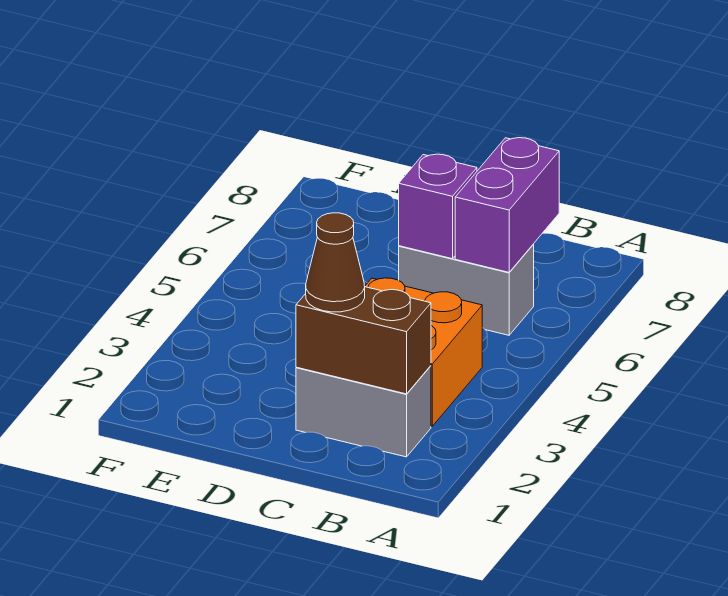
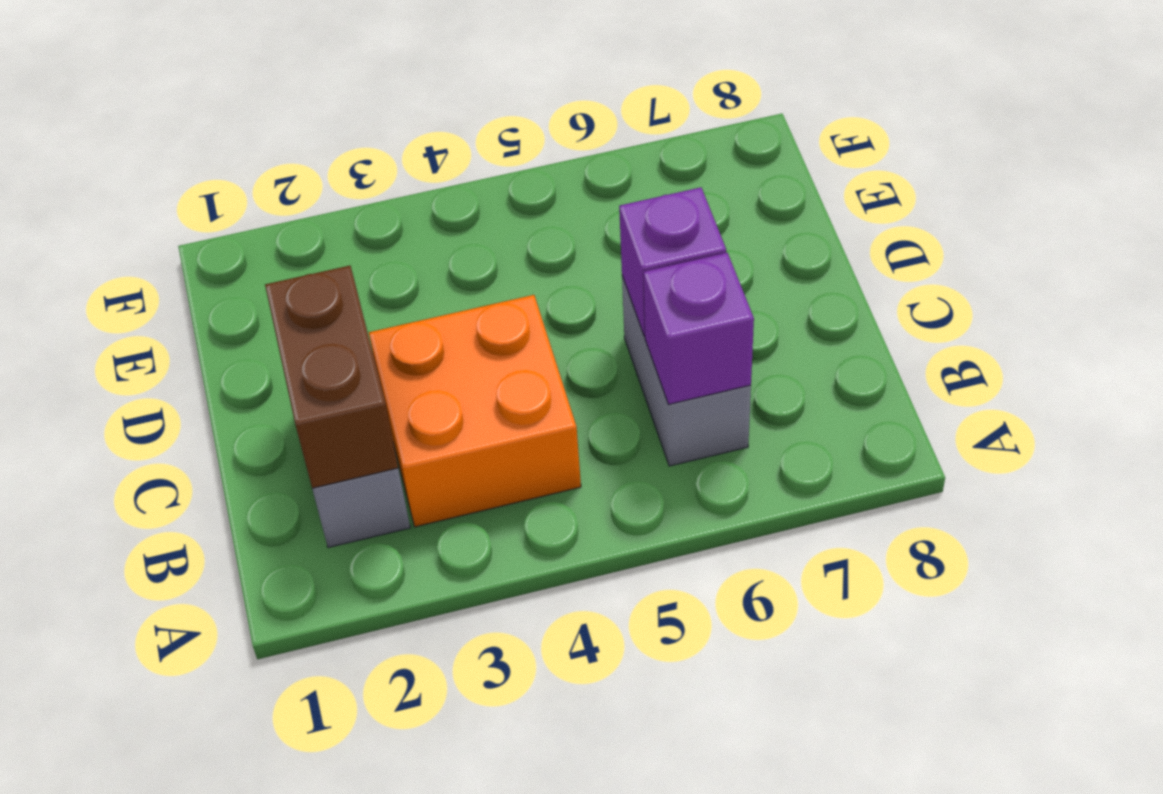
purple 1x2 brick [455,138,559,272] -> purple 1x1 brick [643,253,754,404]
brown 1x1 cone [306,213,365,312] -> none

